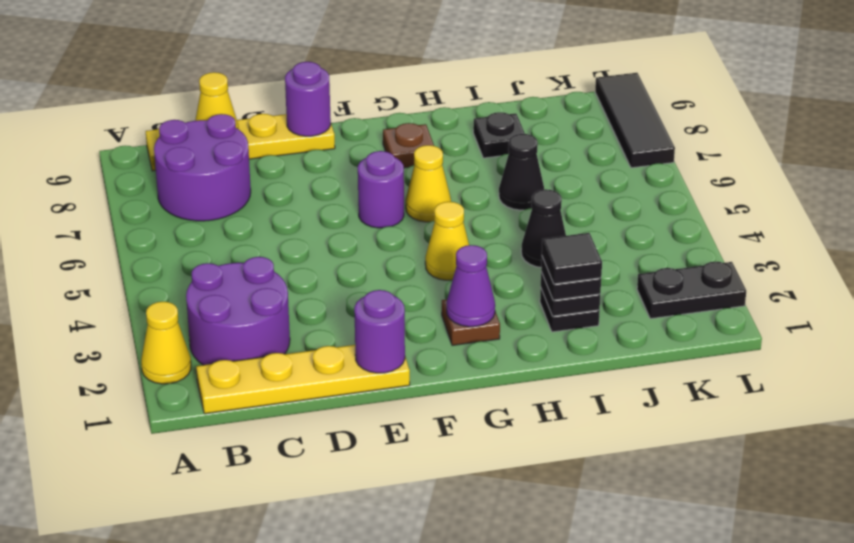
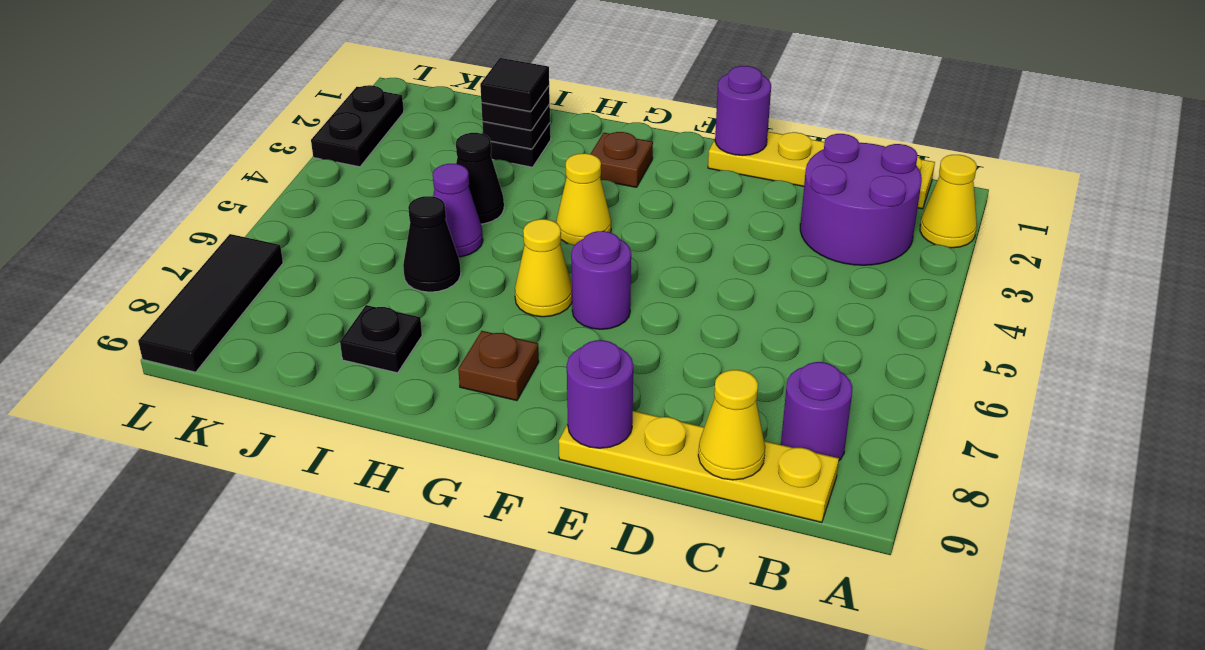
purple 2x2 round brick [154,114,251,221] -> purple 1x1 round brick [781,362,853,460]
purple 1x1 cone [447,245,495,327] -> purple 1x1 cone moved to [433,164,483,257]
black 1x2 plate [637,261,746,319] -> black 1x2 plate turned to [311,85,404,167]

